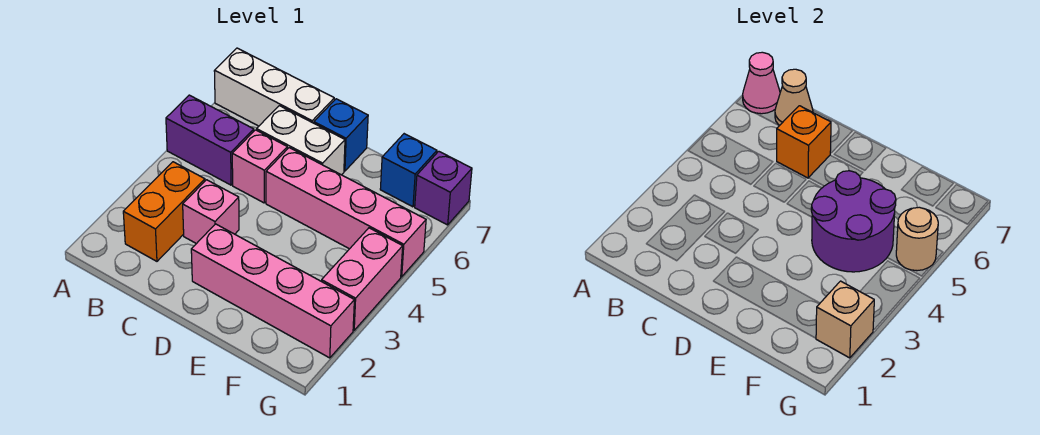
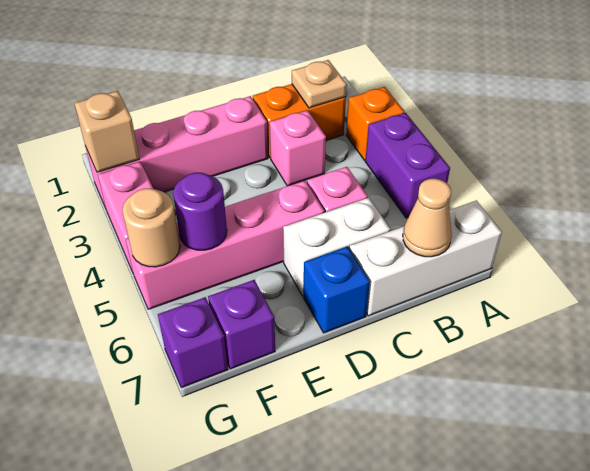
purple 1x2 brick [166,95,254,185] -> purple 1x2 brick turned to [365,113,450,218]
pink 1x1 cone [743,52,780,114] -> none
orange 1x2 brick [123,162,205,261] -> orange 1x2 brick turned to [253,84,346,158]
none -> tan 1x1 plate [292,60,347,108]
orange 1x1 brick [777,106,831,178] -> orange 1x1 brick moved to [346,87,405,160]
purple 2x2 round brick [811,171,896,272] -> purple 1x1 round brick [173,173,227,250]
blue 1x1 brick [380,134,437,207] -> purple 1x1 brick [208,280,275,369]

